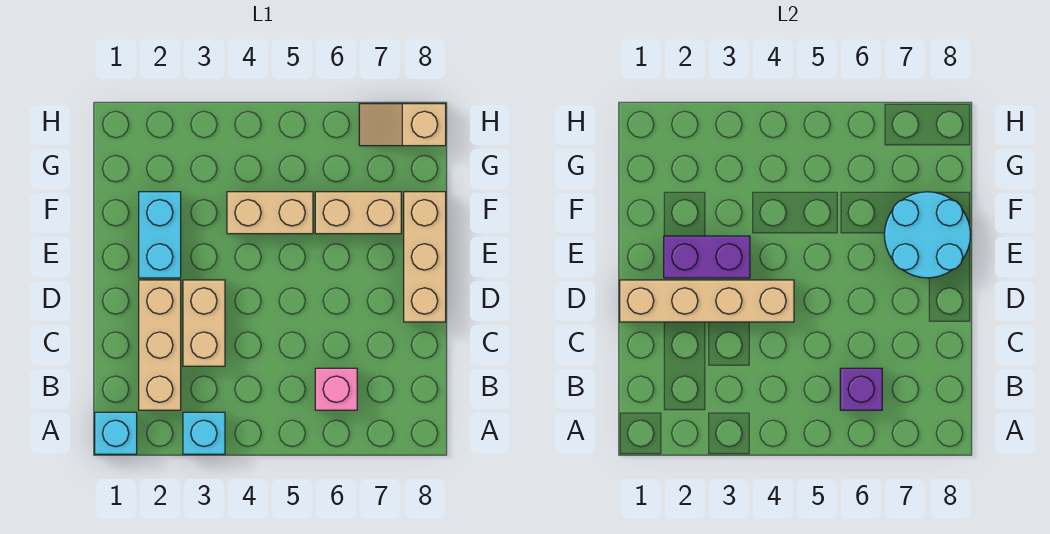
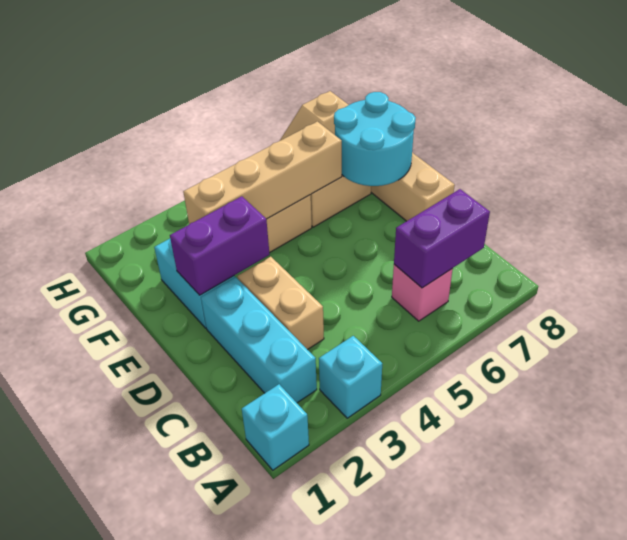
tan 1x3 brick [139,280,181,410] -> cyan 1x3 brick [201,277,317,403]
purple 1x1 brick [840,368,882,410] -> purple 1x2 brick [394,189,490,288]
tan 1x4 brick [620,280,794,322] -> tan 1x4 brick moved to [183,121,342,224]

